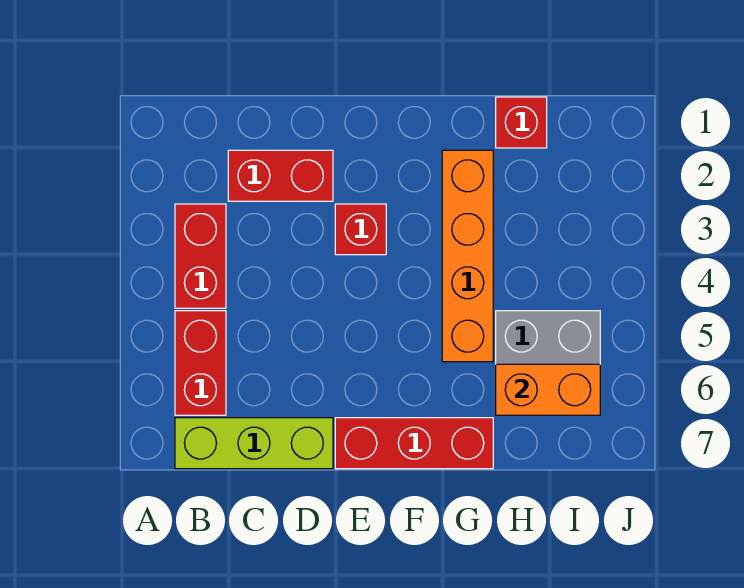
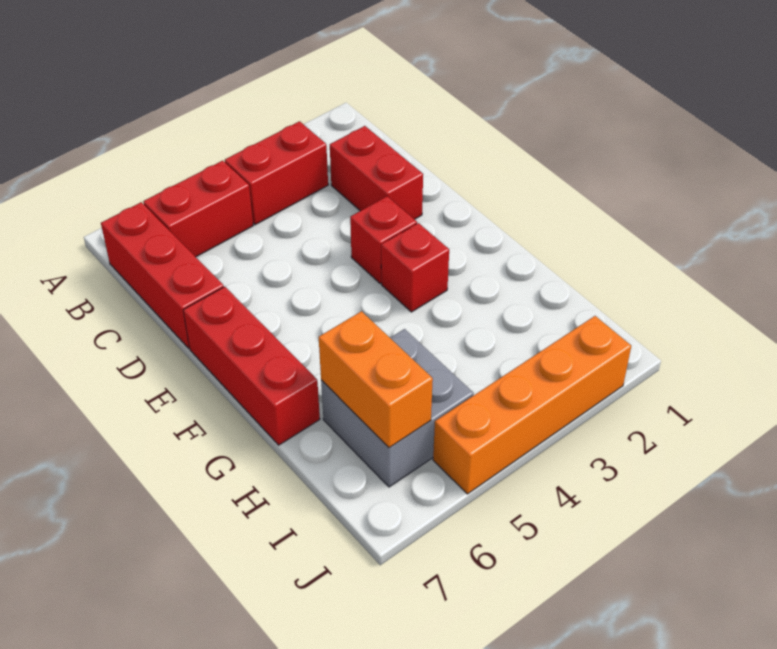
lime 1x3 brick [175,418,333,469] -> red 1x3 brick [101,202,224,348]
orange 1x4 brick [442,150,493,362] -> orange 1x4 brick moved to [433,316,631,494]
red 1x1 brick [496,97,547,148] -> red 1x1 brick moved to [381,223,449,312]

